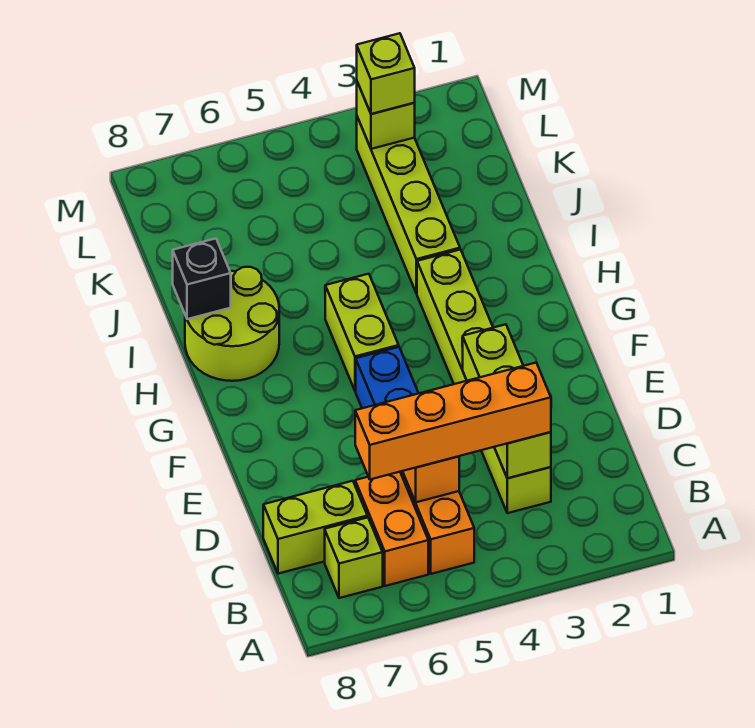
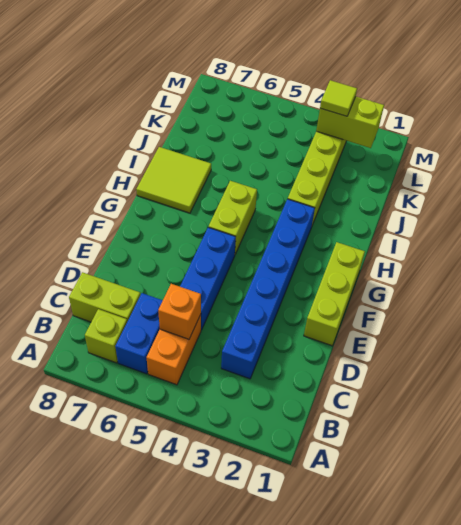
orange 1x2 brick [355,472,428,586] -> blue 1x2 brick [115,293,163,374]
lime 1x6 brick [417,250,551,513] -> blue 1x6 brick [221,199,315,379]
lime 1x3 brick [462,324,551,478] -> lime 1x3 brick moved to [304,242,365,346]
orange 1x4 brick [355,363,551,479] -> none
lime 2x2 round brick [185,267,279,381] -> lime 2x2 tile [136,147,211,213]
black 1x1 brick [173,239,231,319] -> none
lime 1x1 brick [357,82,415,149] -> lime 1x2 brick [316,97,384,148]
lime 1x1 brick [357,33,415,114] -> lime 1x1 tile [320,80,357,116]

